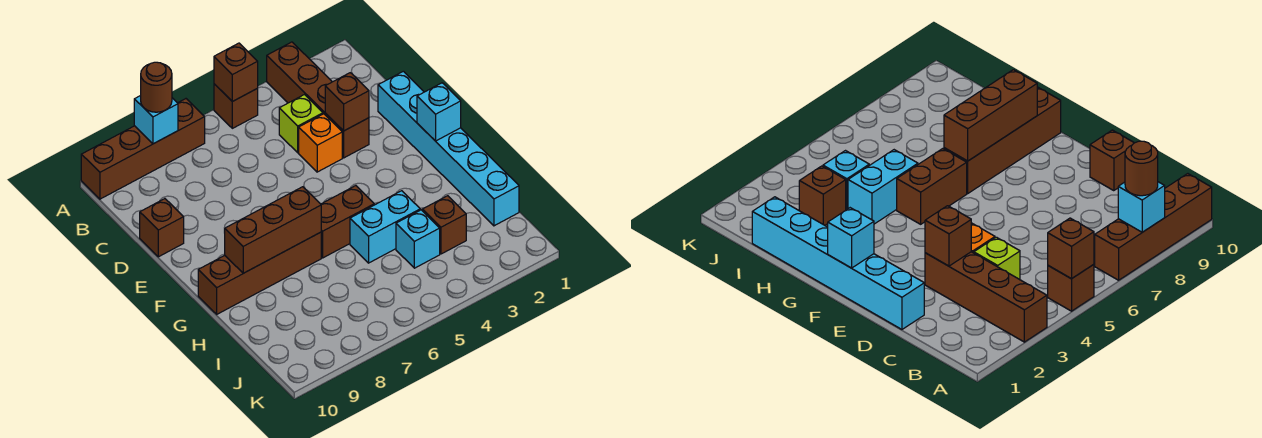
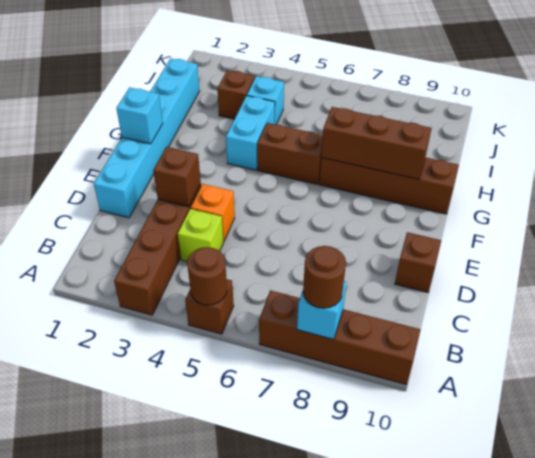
brown 1x1 brick [214,43,258,102] -> brown 1x1 round brick [187,247,227,305]
cyan 1x2 brick [350,191,420,263] -> cyan 1x2 brick turned to [226,96,275,170]

